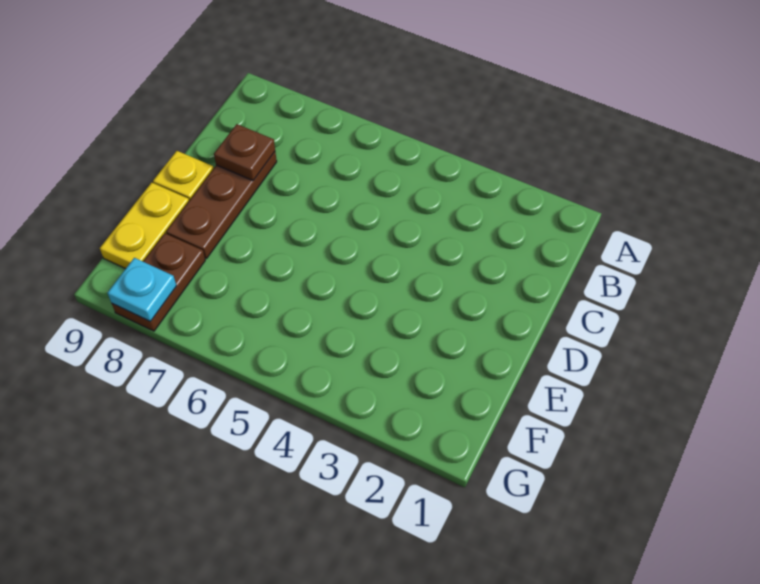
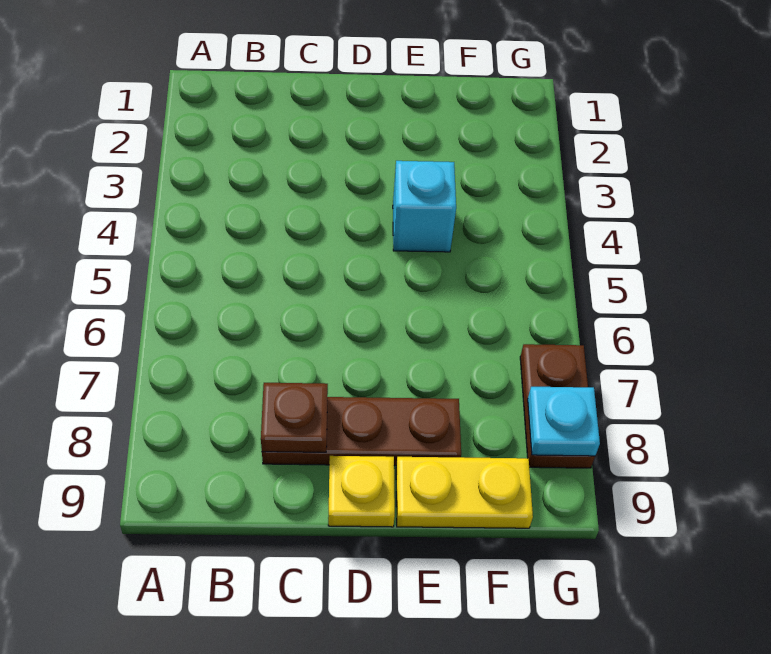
none -> cyan 1x1 brick [393,161,456,252]
brown 1x2 plate [112,233,205,331] -> brown 1x2 plate turned to [520,344,595,468]

